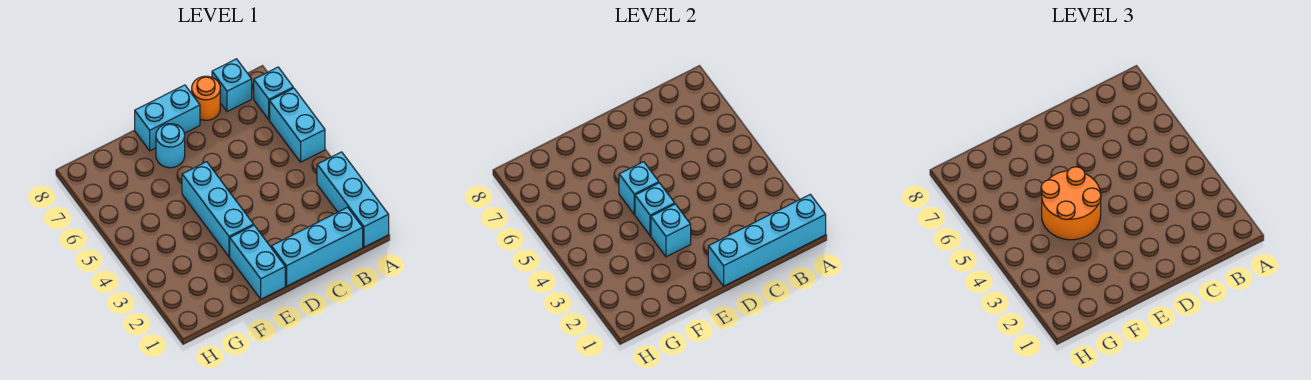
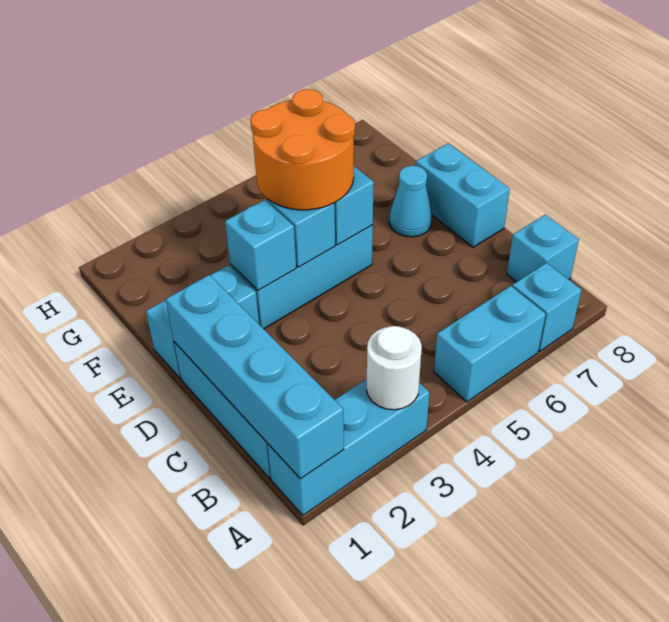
none -> white 1x1 round brick [367,326,422,410]
orange 1x1 round brick [192,76,220,120] -> none
cyan 1x1 round brick [156,124,185,168] -> cyan 1x1 cone [389,166,432,237]

